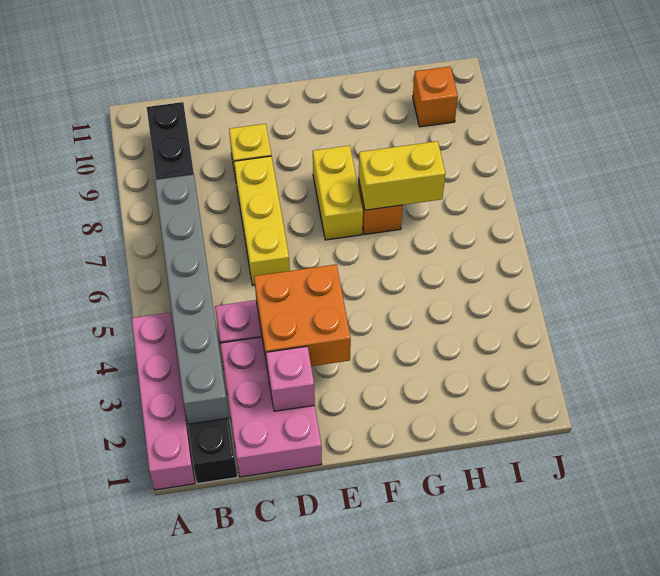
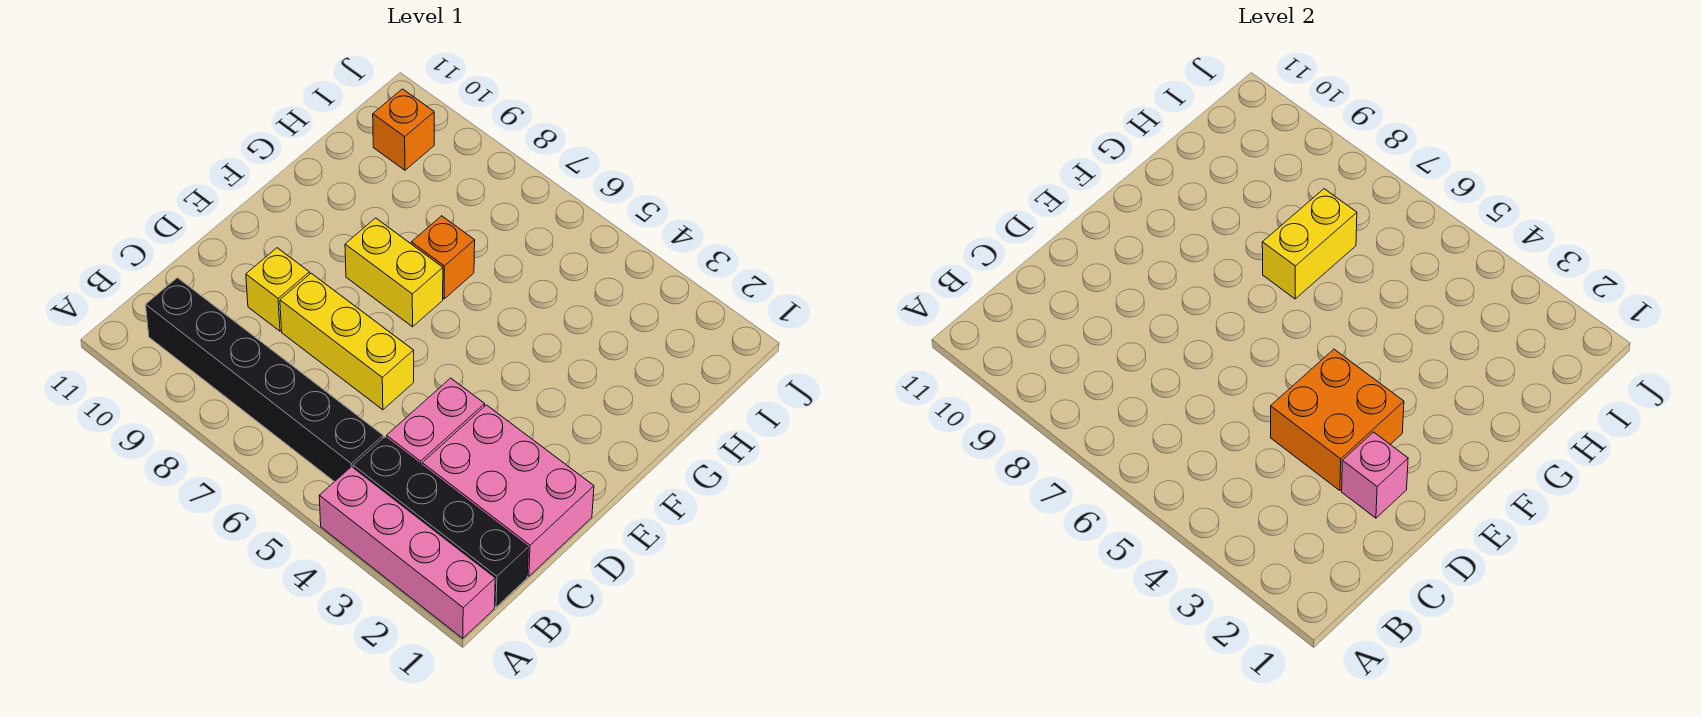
grey 1x6 brick [155,175,229,424] -> none

